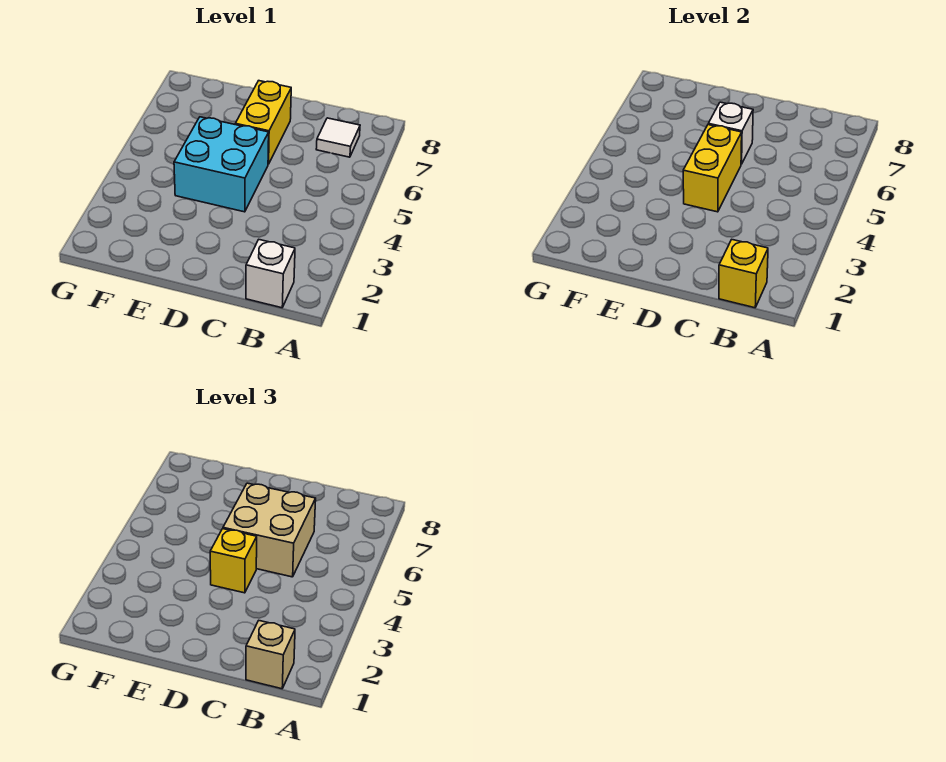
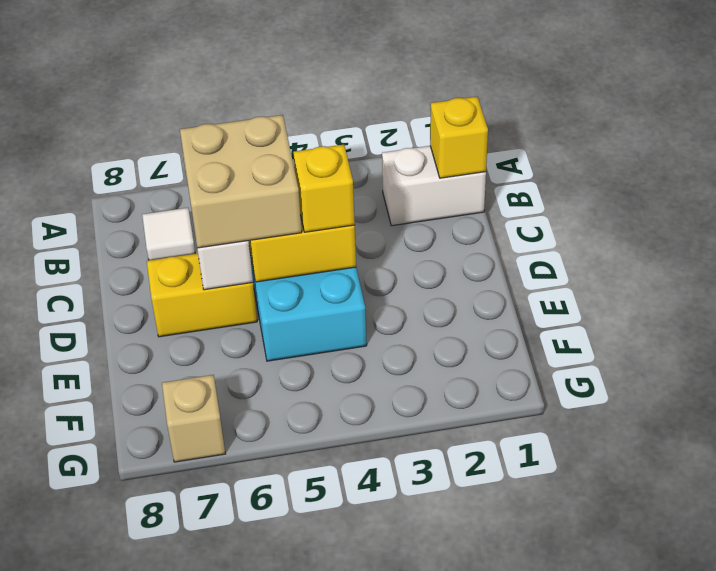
white 1x1 brick [246,240,295,308] -> white 1x2 brick [382,146,486,226]
tan 1x1 brick [246,621,295,689] -> tan 1x1 brick moved to [162,375,225,462]

